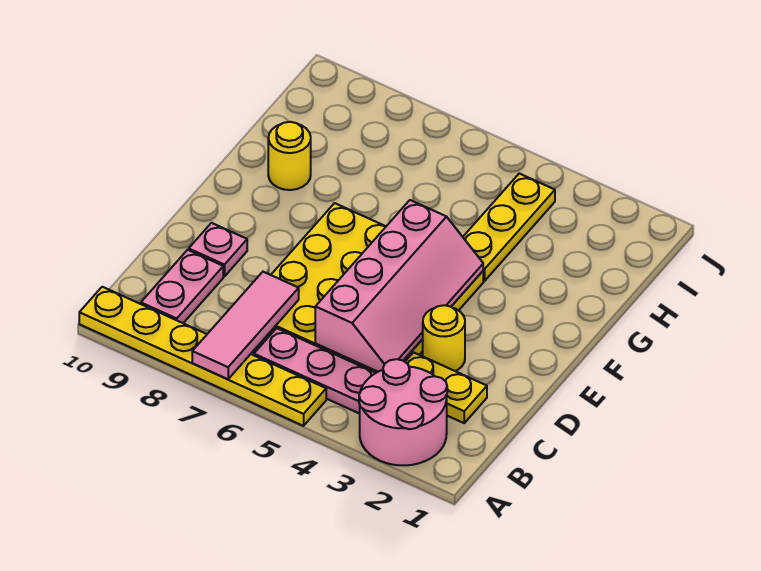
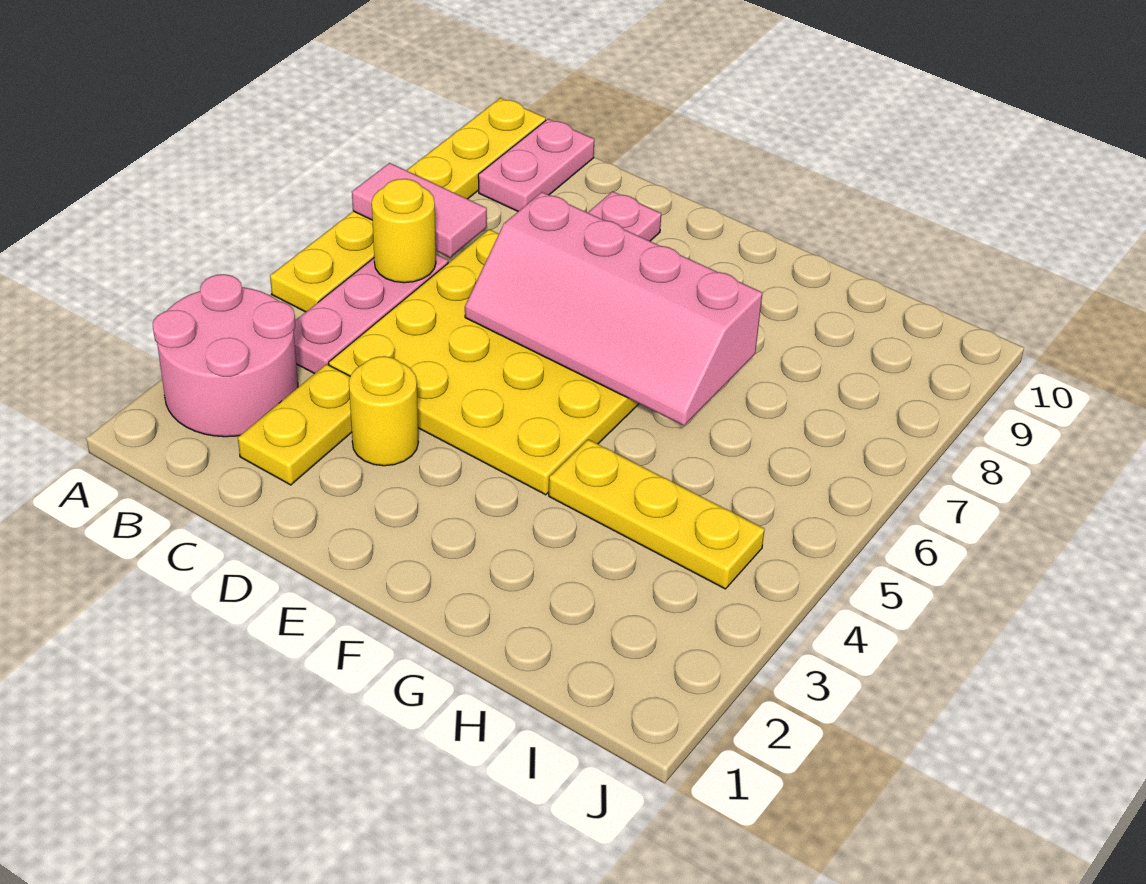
pink 1x3 tile [192,272,299,379] -> pink 1x2 tile [352,163,487,257]
pink 1x2 plate [141,250,223,323] -> pink 1x2 plate turned to [478,119,594,211]
pink 2x4 slope [315,200,483,372] -> pink 2x4 slope moved to [465,192,763,425]
yellow 1x1 round brick [268,122,311,190] -> yellow 1x1 round brick moved to [372,179,436,283]

